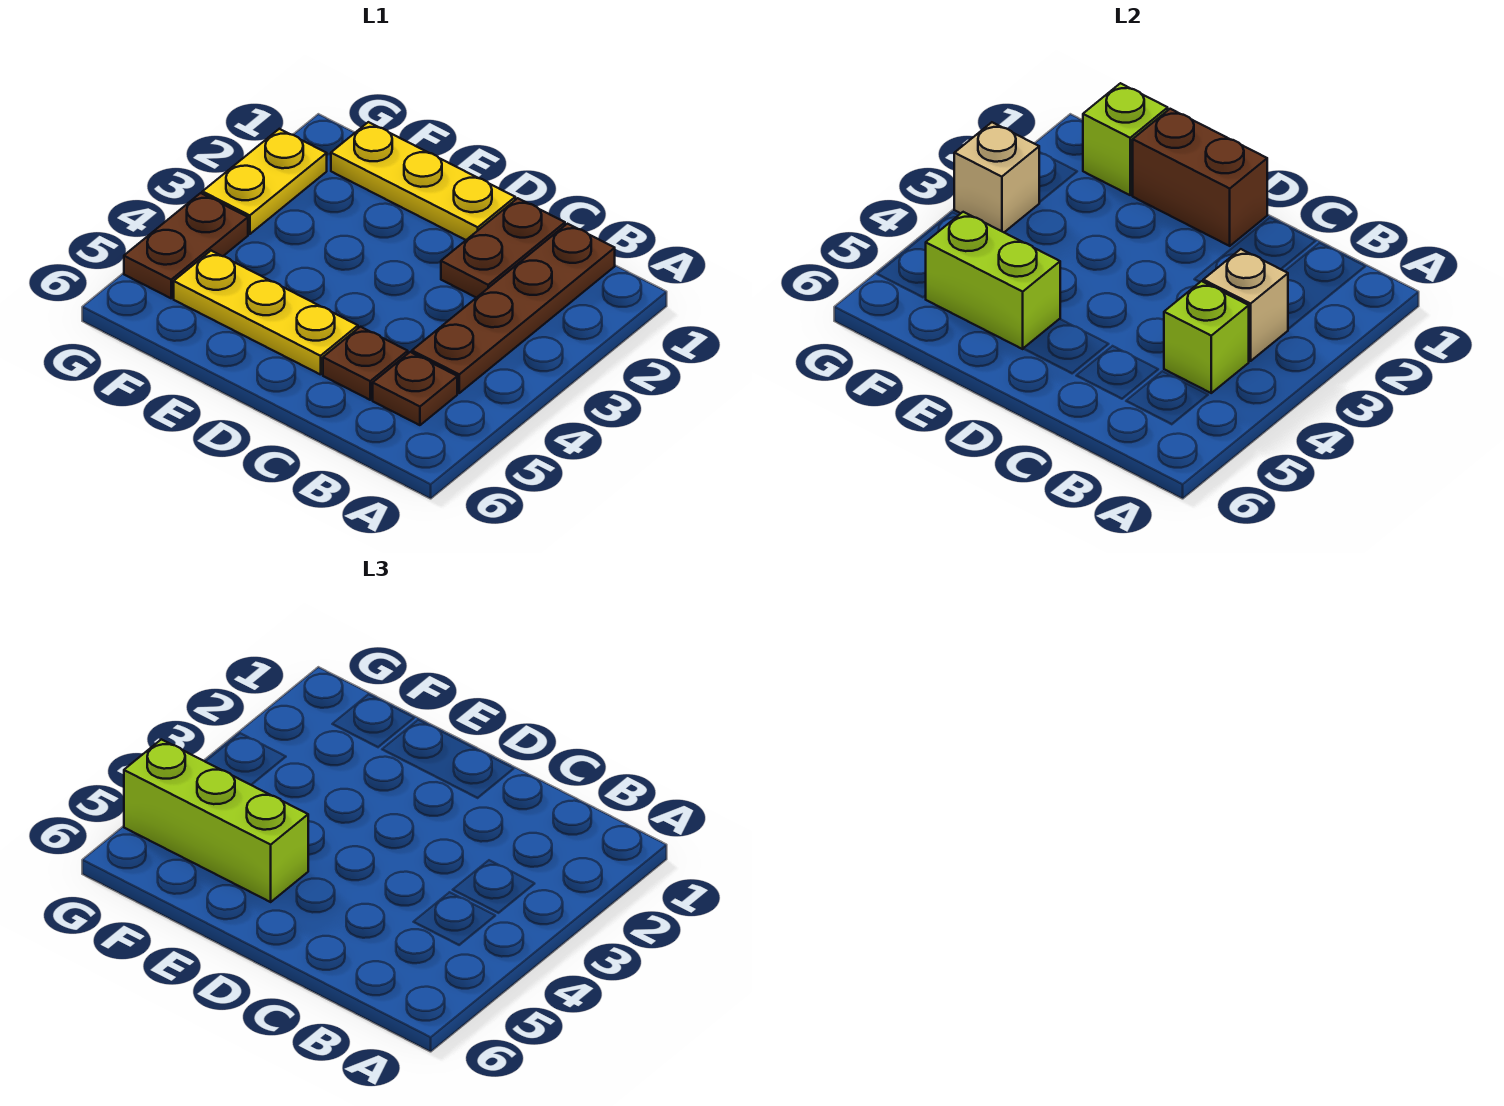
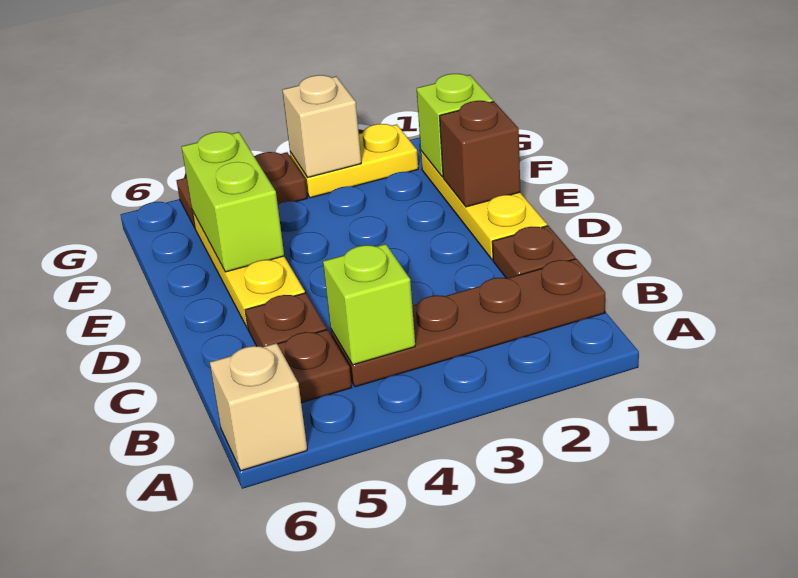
tan 1x1 brick [1203,249,1288,361] -> tan 1x1 brick moved to [210,343,307,471]
brown 1x2 plate [441,198,565,298] -> brown 1x1 plate [492,226,575,278]
brown 1x2 brick [1133,109,1267,246] -> brown 1x1 brick [440,101,520,207]
lime 1x3 brick [124,739,308,902] -> none

